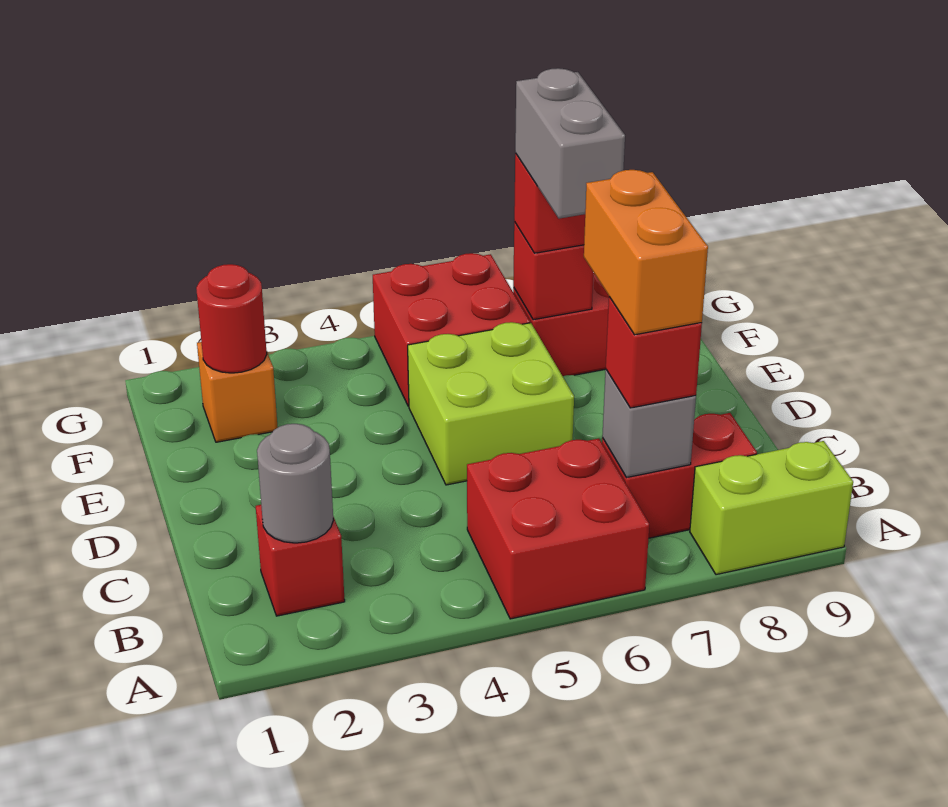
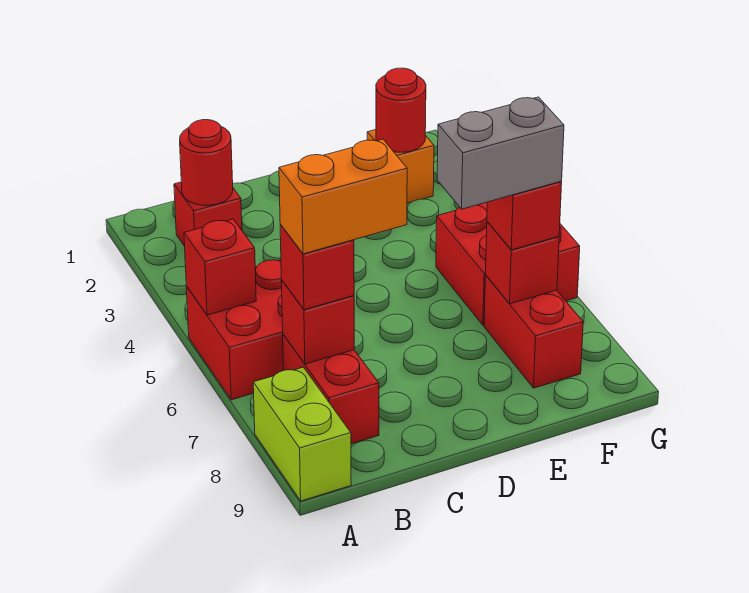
none -> red 1x1 brick [184,219,256,315]
grey 1x1 round brick [257,424,333,543] -> red 1x1 round brick [180,120,233,205]
grey 1x1 brick [602,370,696,478] -> red 1x1 brick [281,280,355,364]
lime 2x2 brick [408,322,574,485] -> none

